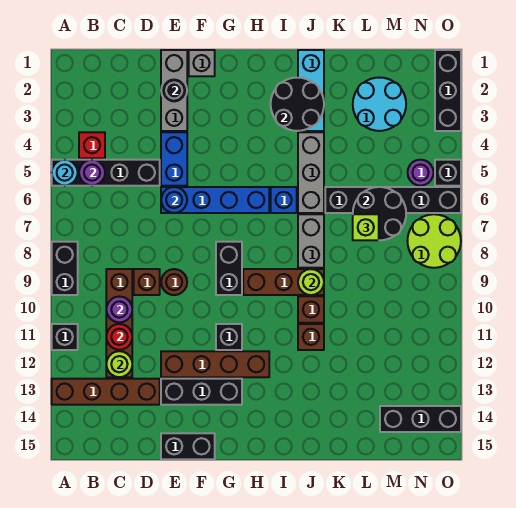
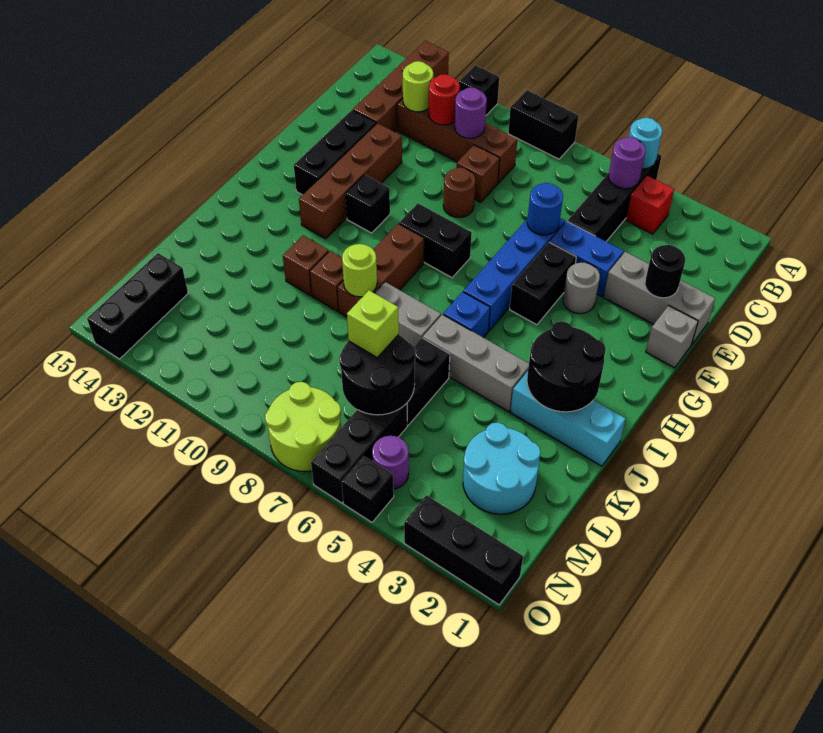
black 1x2 brick [161,433,215,459] -> black 1x2 brick moved to [510,242,576,325]
none -> grey 1x1 round brick [563,263,600,314]

